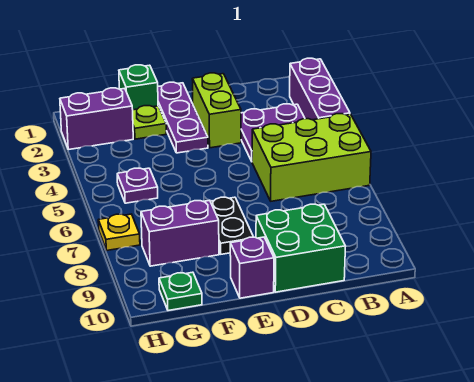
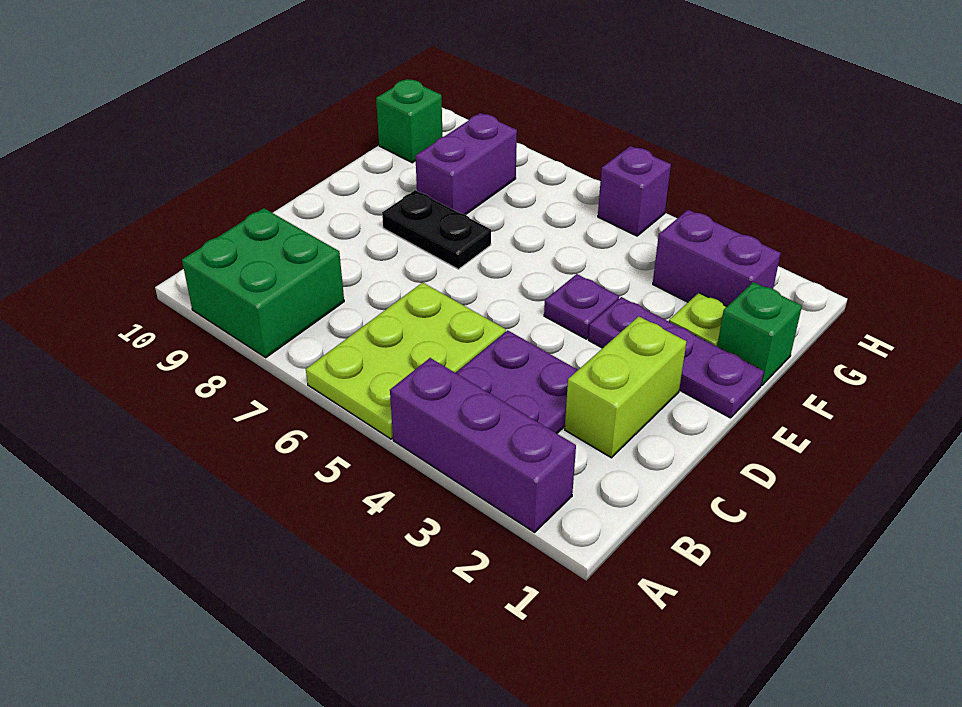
lime 2x3 brick [252,114,371,201] -> lime 2x3 plate [306,283,506,439]
green 2x2 brick [256,204,346,292] -> green 2x2 brick moved to [182,208,344,358]
lime 1x2 brick [192,73,241,148] -> lime 1x2 brick turned to [565,317,686,458]
purple 1x1 brick [230,237,274,298] -> purple 1x1 brick moved to [598,146,671,236]
purple 1x2 brick [60,88,133,150] -> purple 1x2 brick turned to [653,210,781,306]
purple 1x1 plate [117,168,158,203] -> purple 1x1 plate moved to [544,274,619,339]
green 1x1 plate [159,272,202,311] -> green 1x1 brick [376,79,443,163]
yellow 1x1 plate [98,214,140,250] -> none

